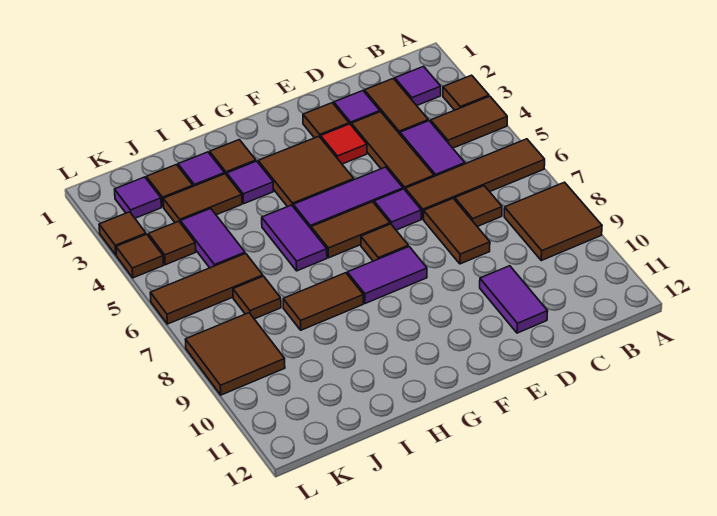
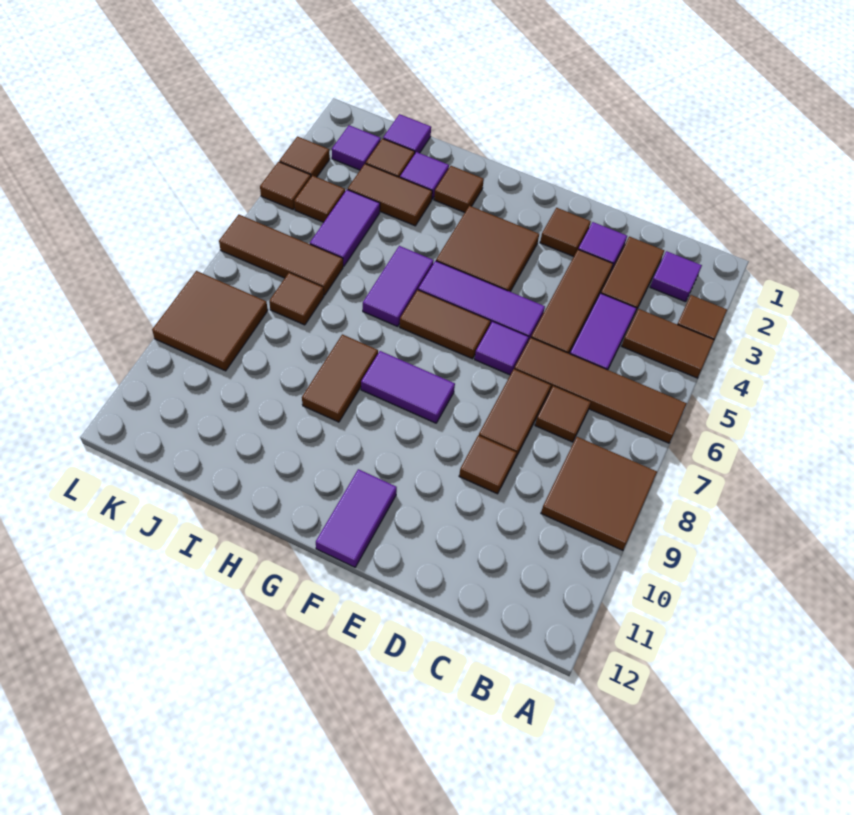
purple 1x2 tile [480,266,548,333] -> purple 1x2 tile moved to [316,469,397,567]
red 1x1 tile [321,124,367,164] -> none
brown 1x1 tile [361,224,408,261] -> brown 1x1 tile moved to [459,435,517,494]
purple 1x1 tile [227,161,274,203] -> purple 1x1 tile moved to [383,114,431,153]
brown 1x2 tile [283,273,363,330] -> brown 1x2 tile turned to [302,334,378,422]

